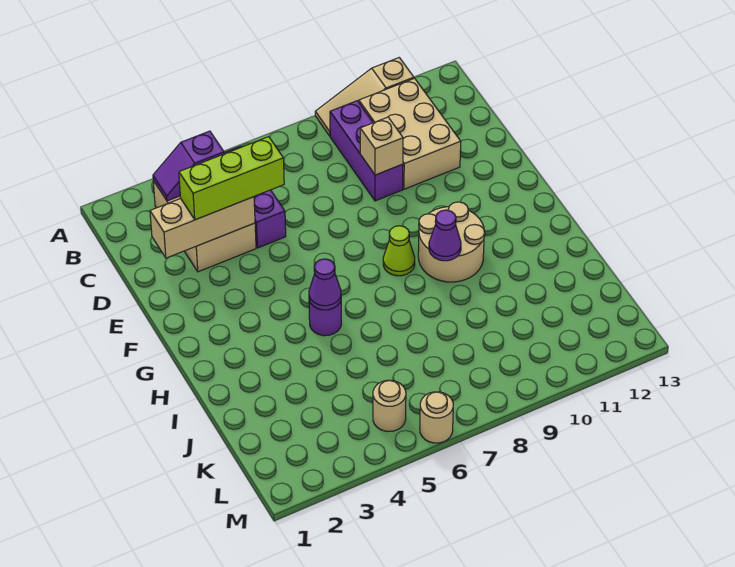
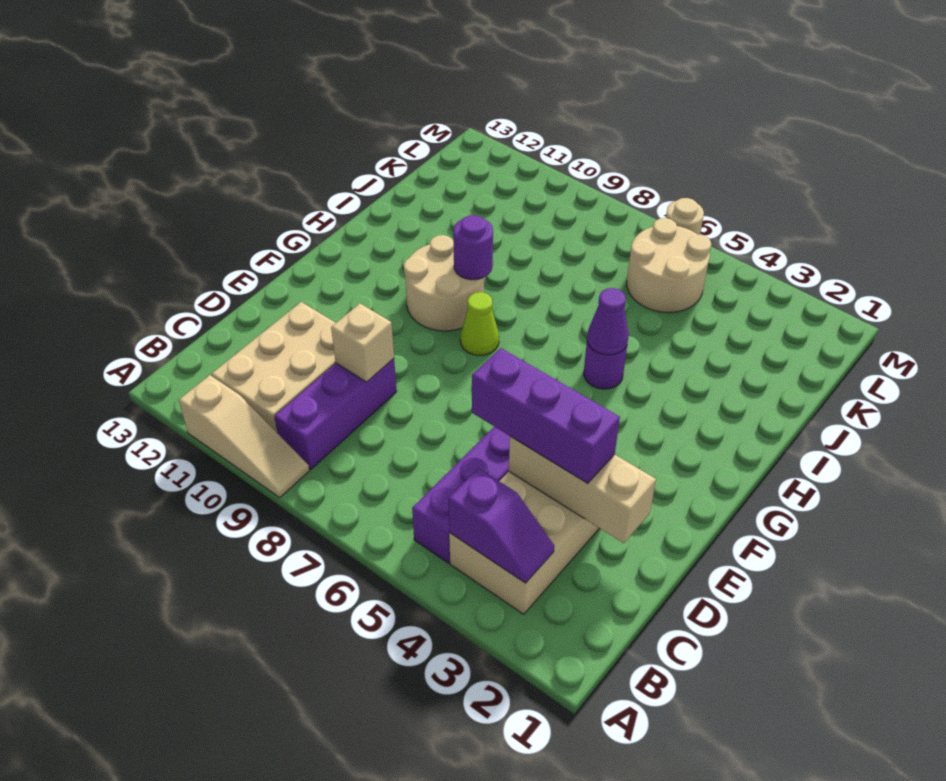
lime 1x3 brick [179,137,284,220] -> purple 1x3 brick [472,348,620,484]
purple 1x1 cone [429,210,461,261] -> purple 1x1 round brick [453,215,493,280]
tan 1x1 round brick [373,380,406,432] -> tan 2x2 round brick [627,218,711,312]

